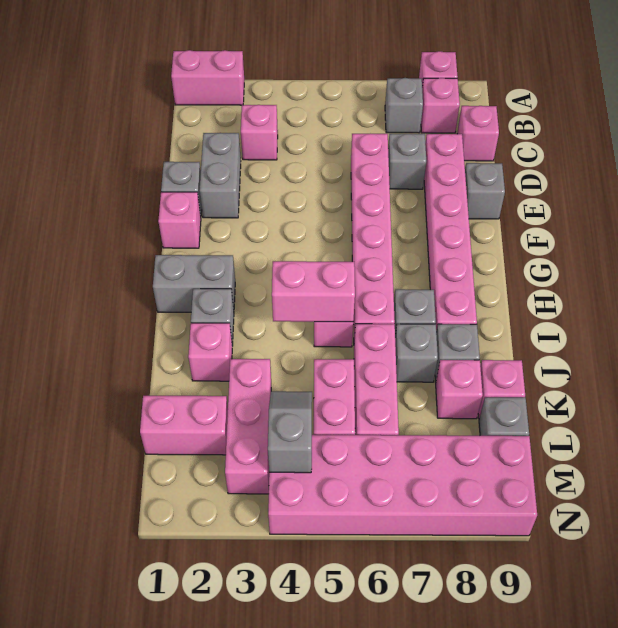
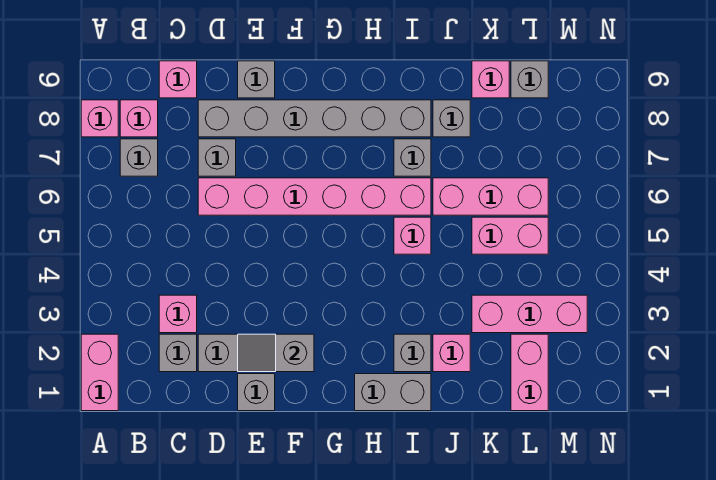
pink 1x6 brick [424,134,477,332] -> grey 1x6 brick [198,100,431,137]
pink 1x1 brick [158,192,201,248] -> none
grey 1x2 brick [153,255,235,312] -> grey 1x2 brick turned to [355,374,431,411]
pink 1x2 brick [272,261,355,322] -> none
grey 1x1 brick [395,324,438,382] -> grey 1x1 brick moved to [159,334,197,372]
pink 1x1 brick [436,360,483,419] -> none
grey 1x2 slope [268,391,312,473] -> grey 1x2 slope moved to [238,334,314,372]
pink 2x6 brick [268,435,537,536] -> none

